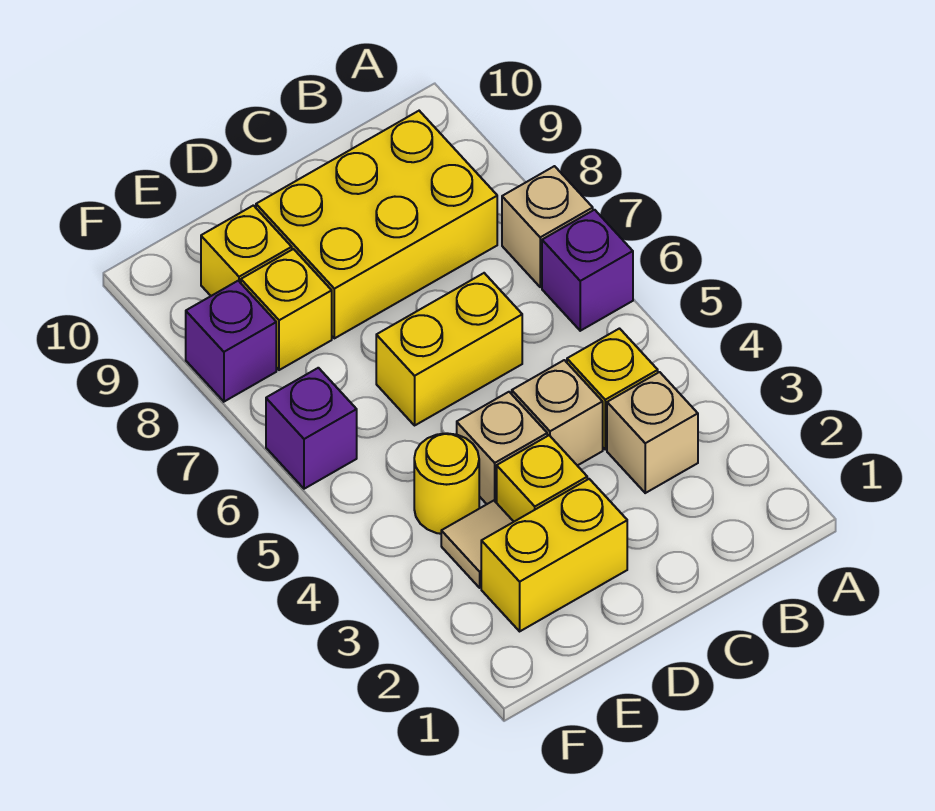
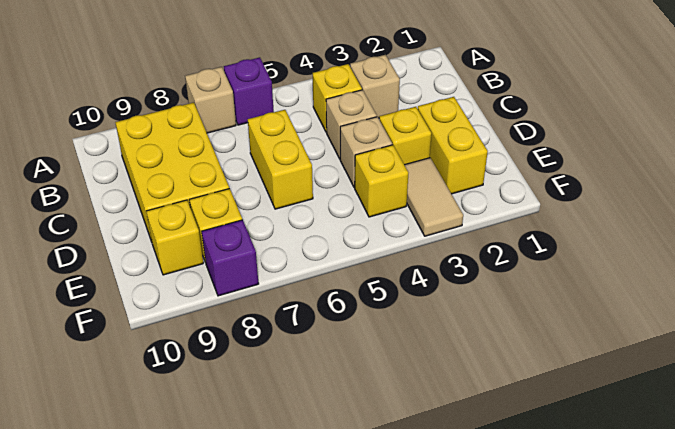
tan 1x1 tile [441,501,513,588] -> tan 1x2 tile [405,158,463,236]
yellow 1x1 round brick [414,433,479,534] -> yellow 1x1 brick [355,145,408,217]
purple 1x1 brick [266,368,357,489] -> none

